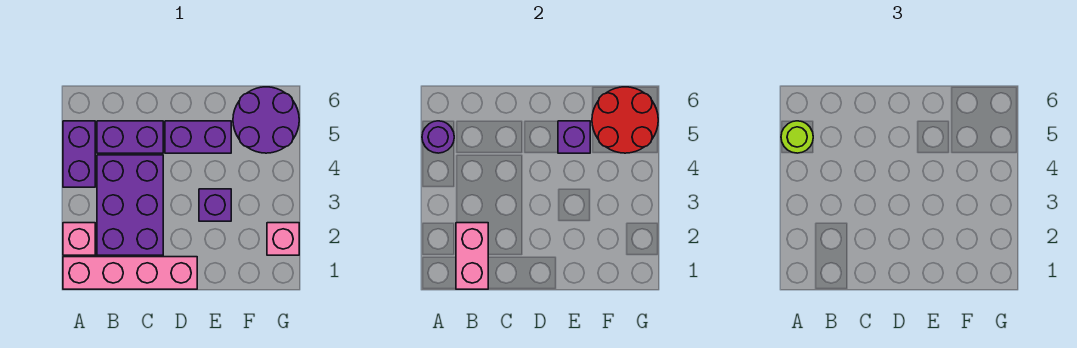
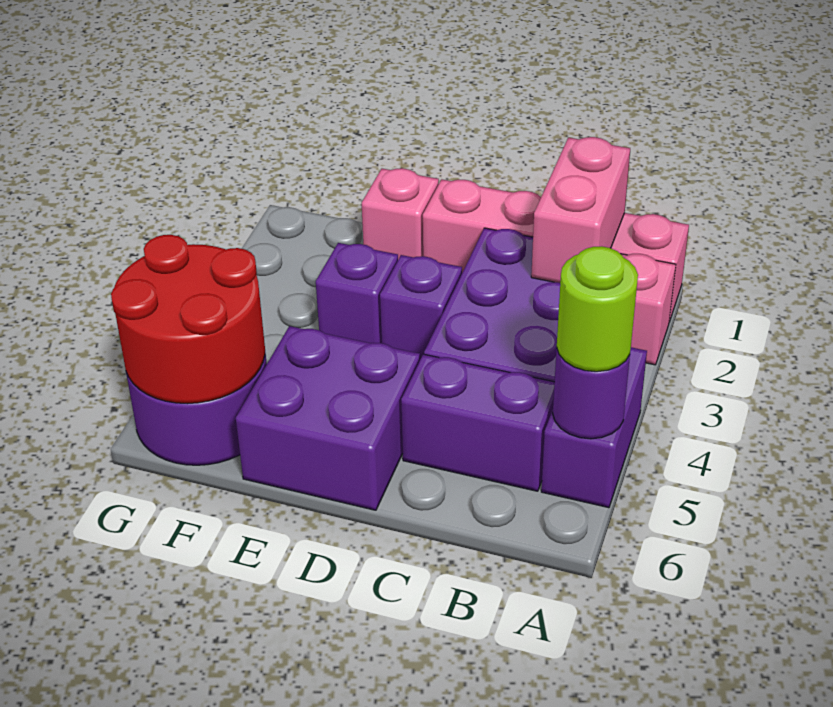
purple 1x2 brick [165,121,231,153] -> purple 2x2 brick [236,326,420,510]
purple 1x1 brick [558,121,590,153] -> purple 1x1 brick moved to [380,255,462,359]
pink 1x1 brick [267,223,299,255] -> pink 1x1 brick moved to [362,168,439,260]

